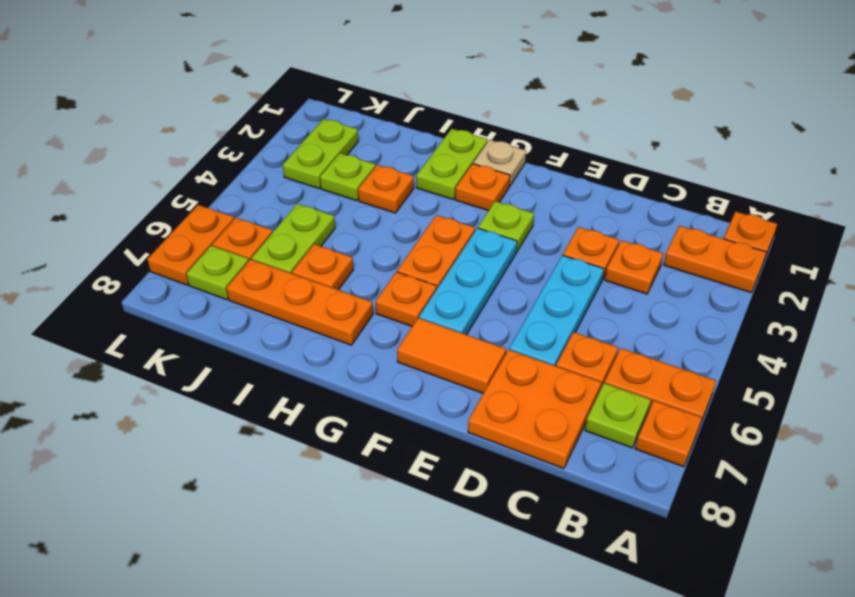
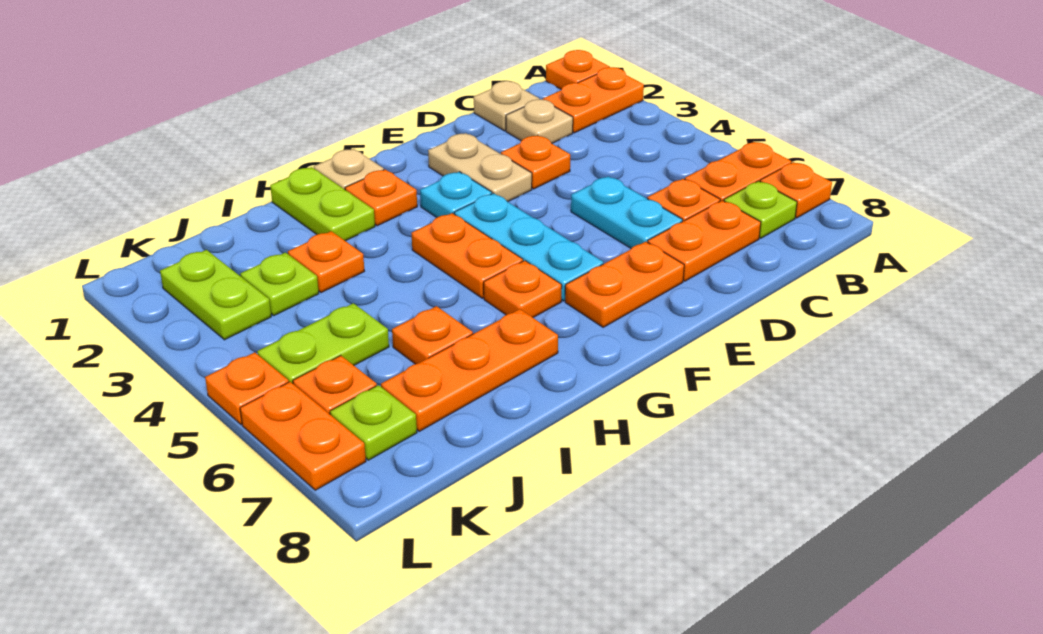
none -> tan 1x1 plate [474,81,539,131]
none -> tan 1x1 plate [506,99,573,144]
orange 1x1 plate [605,240,663,294] -> orange 1x1 plate moved to [205,352,289,424]
orange 2x2 plate [468,350,601,469] -> orange 1x2 plate [648,200,761,281]
cyan 1x3 plate [509,255,604,366] -> cyan 1x2 plate [571,176,683,248]
none -> tan 1x2 plate [428,133,532,202]
orange 1x2 tile [397,318,506,393] -> orange 1x2 plate [565,242,684,327]
lime 1x1 plate [478,201,534,252] -> cyan 1x1 plate [420,172,492,218]
lime 1x2 plate [252,204,335,273] -> lime 1x2 plate turned to [257,303,389,383]

